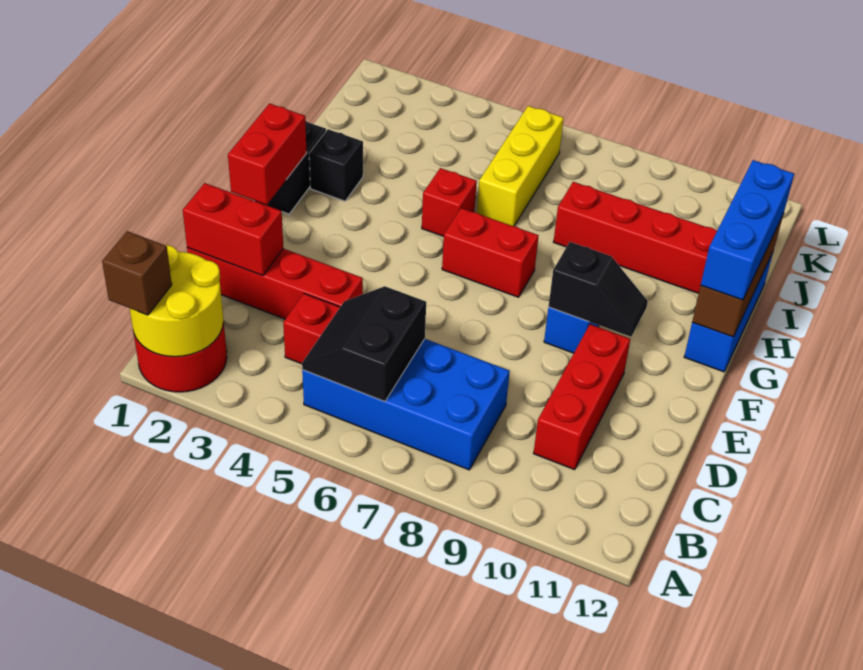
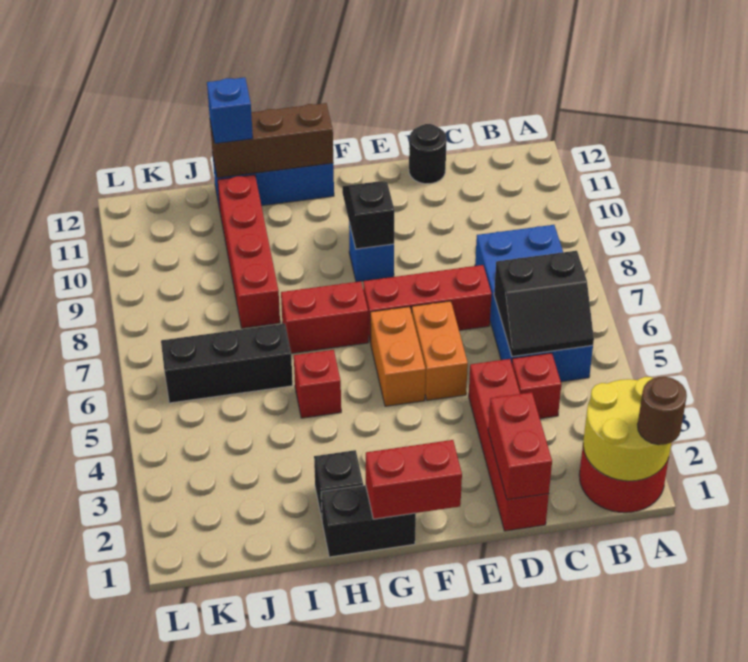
brown 1x1 brick [102,231,172,315] -> brown 1x1 round brick [638,377,687,445]
red 1x3 brick [534,324,630,470] -> red 1x3 brick moved to [363,265,492,342]
none -> black 1x1 round brick [409,124,447,184]
none -> orange 1x2 brick [412,301,468,400]
none -> orange 1x2 brick [370,307,426,406]
red 1x2 brick [442,208,539,297] -> red 1x2 brick turned to [281,281,368,353]
blue 1x3 brick [701,160,794,300] -> blue 1x1 brick [207,77,253,144]
yellow 1x3 brick [477,106,564,226] -> black 1x3 brick [161,324,293,403]

